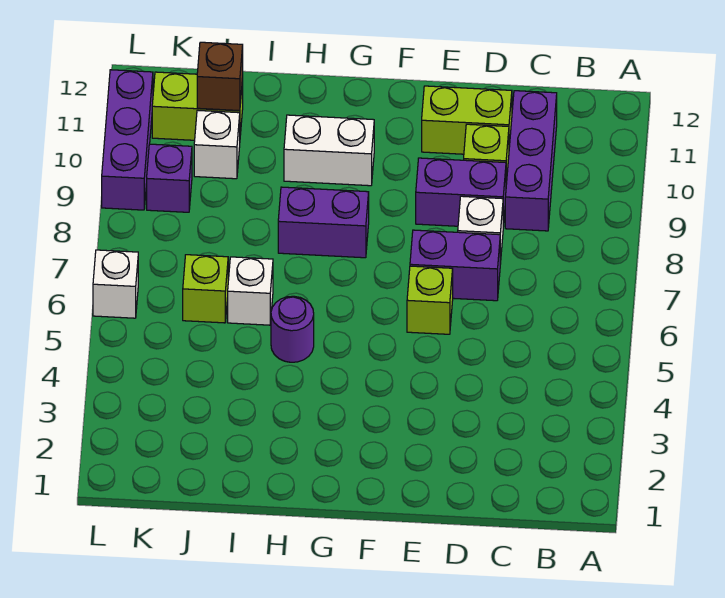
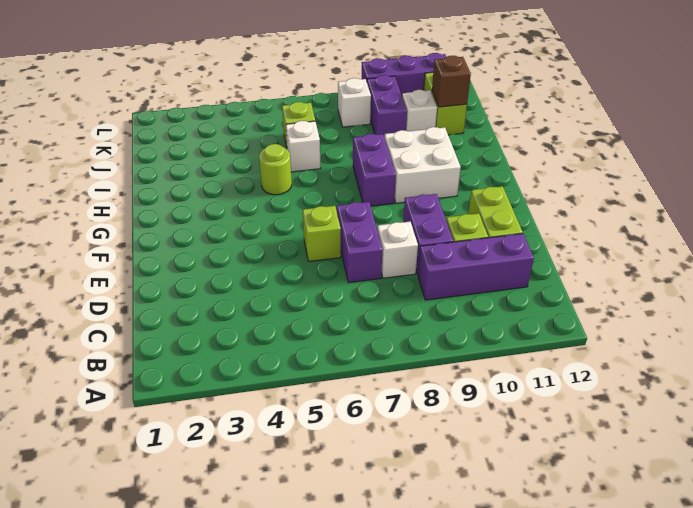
white 1x2 brick [284,115,374,186] -> white 2x2 brick [384,127,461,203]
purple 1x1 round brick [271,296,314,362] -> lime 1x1 round brick [259,144,292,195]
purple 1x1 brick [147,144,192,212] -> purple 1x2 brick [367,75,407,136]
white 1x1 brick [93,250,138,318] -> white 1x1 brick moved to [338,78,371,127]

